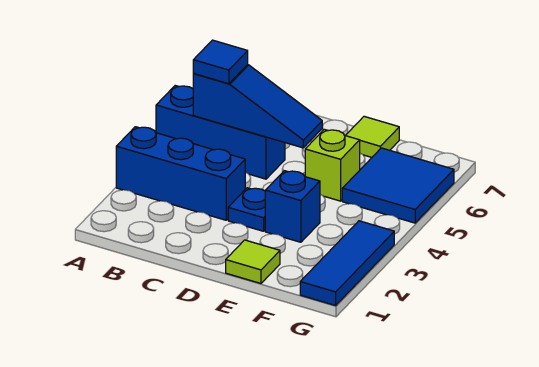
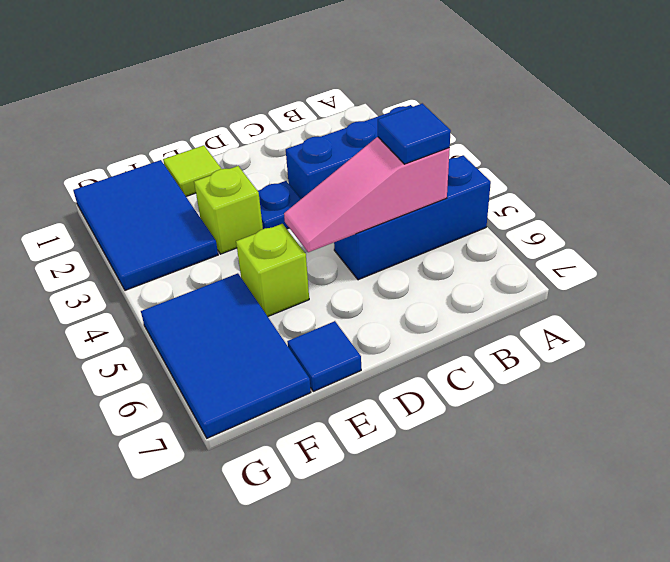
blue 1x3 slope [193,65,322,148] -> pink 1x3 slope [284,137,450,252]
blue 1x1 brick [265,171,320,242] -> lime 1x1 brick [194,166,263,254]
lime 1x1 tile [345,116,399,157] -> blue 1x1 tile [287,321,361,391]
blue 2x2 tile [342,148,454,223] -> blue 2x3 tile [141,273,311,438]
blue 1x3 tile [300,221,394,305] -> blue 2x3 tile [73,160,218,290]

